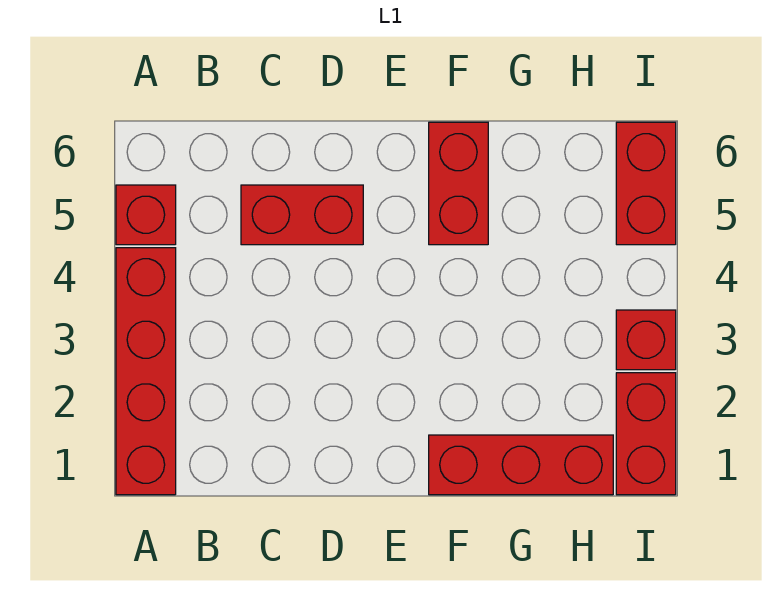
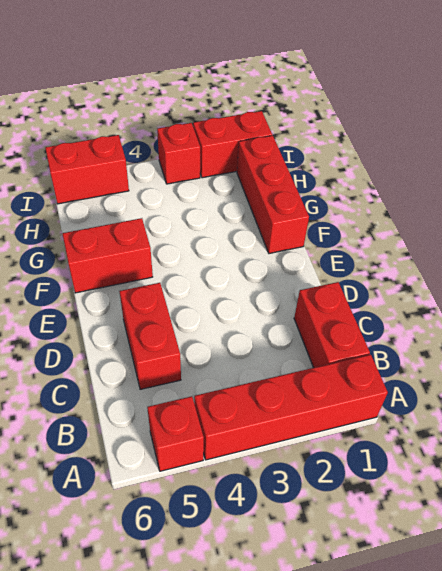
none -> red 1x2 brick [294,282,370,368]

